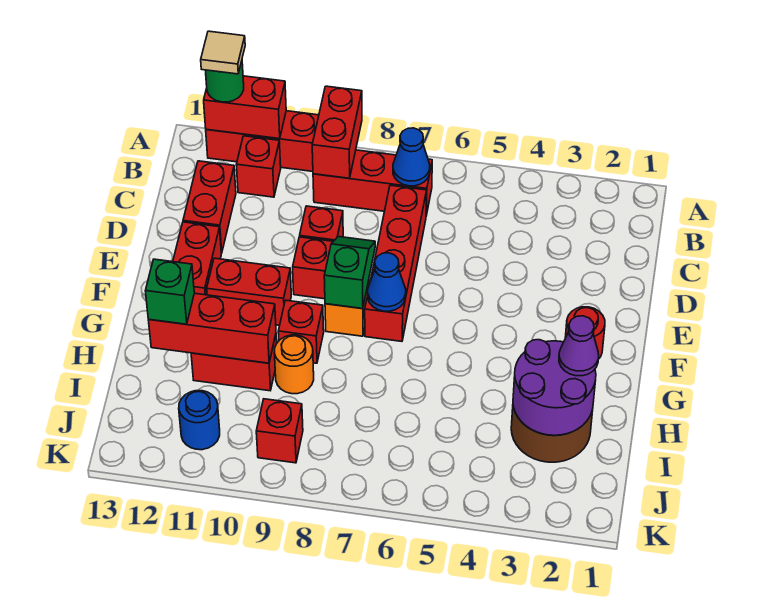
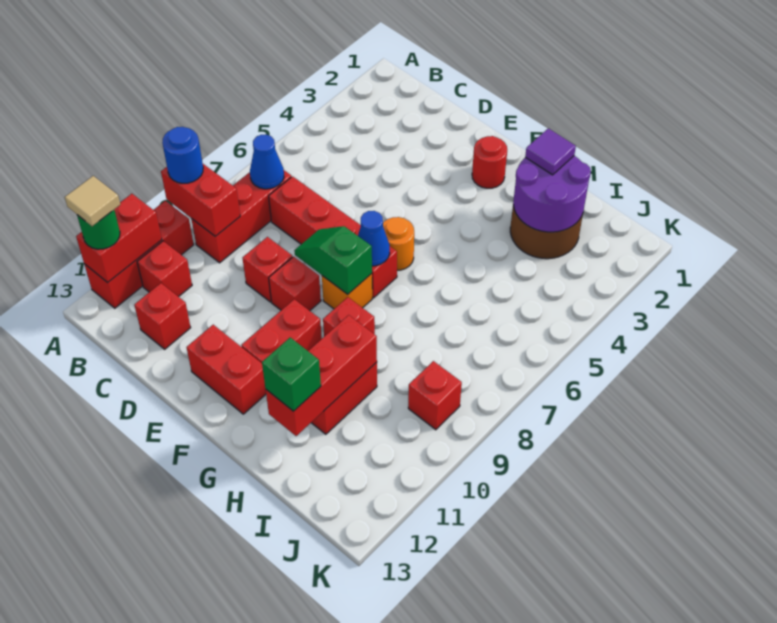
red 1x2 brick [183,161,236,253] -> red 1x1 brick [134,283,191,349]
purple 1x1 cone [559,316,599,376] -> purple 1x1 tile [525,128,576,175]
orange 1x1 round brick [274,335,314,394] -> orange 1x1 round brick moved to [383,217,414,270]
blue 1x1 round brick [179,391,220,450] -> blue 1x1 round brick moved to [162,127,203,183]

